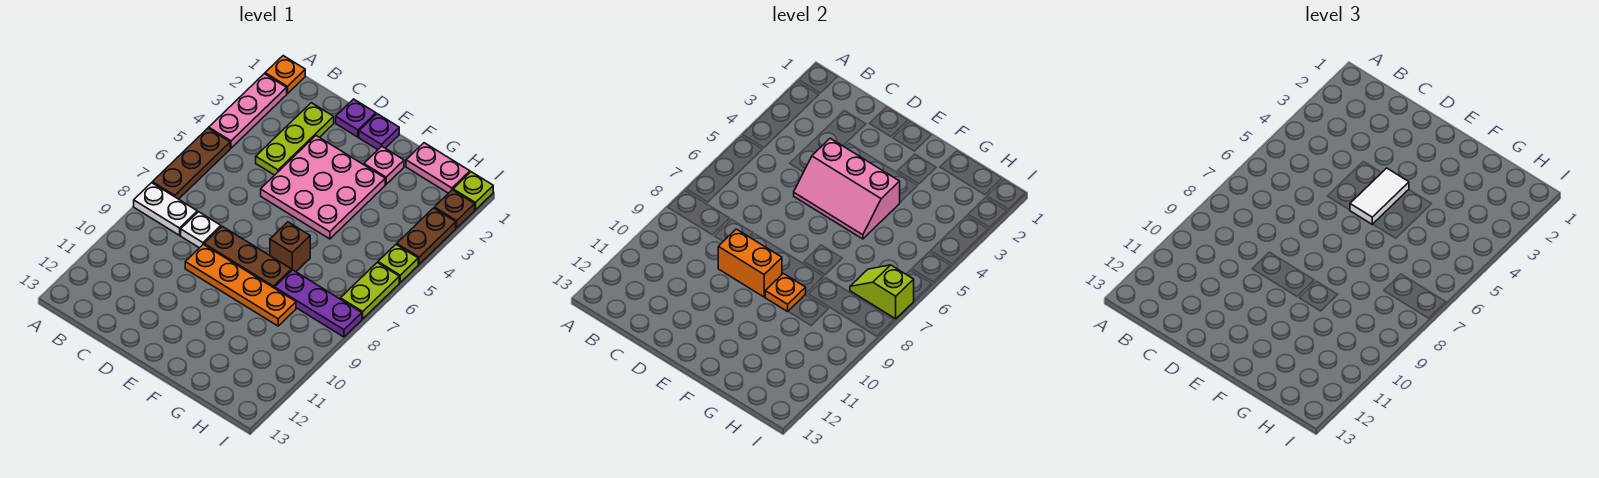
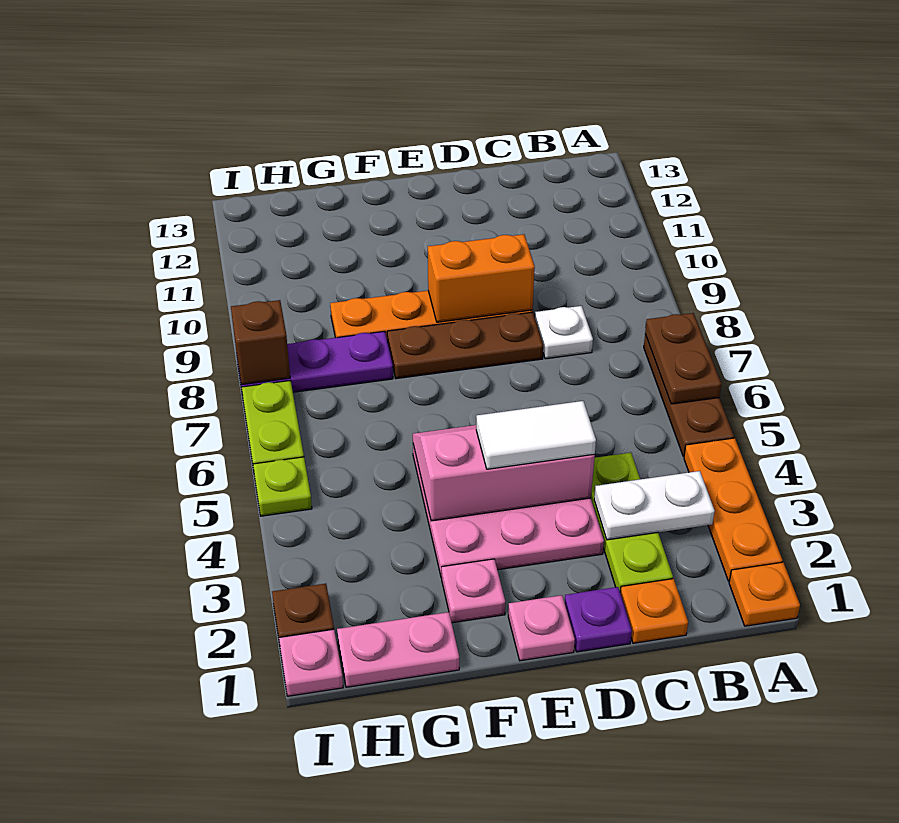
pink 1x3 plate [209,74,287,148] -> orange 1x3 plate [684,438,783,581]
white 1x2 plate [134,183,197,235] -> white 1x2 plate moved to [594,471,715,540]
purple 1x1 plate [359,114,399,150] -> pink 1x1 plate [508,595,575,661]
white 1x2 tile [1350,168,1409,224] -> white 1x2 tile turned to [476,401,596,469]
brown 1x1 brick [270,222,310,272] -> brown 1x1 brick moved to [231,300,290,385]
orange 1x1 plate [765,273,806,312] -> orange 1x1 plate moved to [620,579,688,643]
lime 1x2 slope [850,265,914,319] -> none
lime 1x1 plate [453,172,493,210] -> pink 1x1 plate [279,629,343,696]
brown 1x2 plate [397,208,456,264] -> brown 1x2 plate moved to [645,313,721,404]

